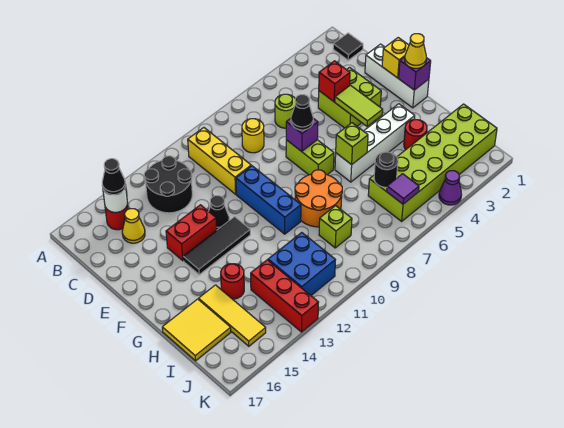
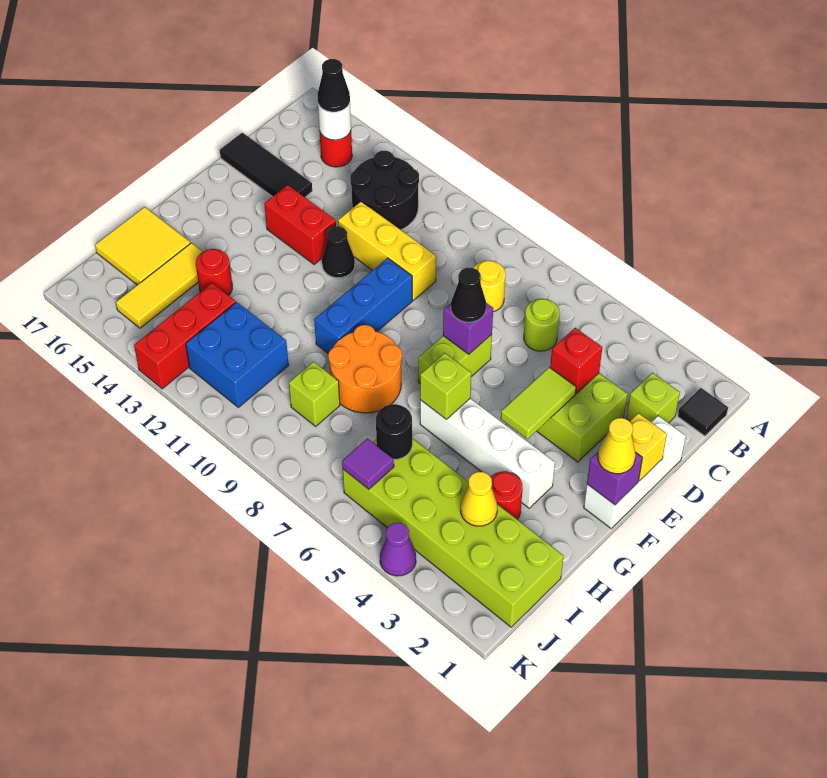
yellow 1x3 brick [188,128,251,194] -> yellow 1x3 brick turned to [338,202,436,300]
none -> lime 1x1 brick [626,373,680,423]
yellow 1x1 cone [122,209,145,243] -> yellow 1x1 cone moved to [461,472,497,526]
black 1x3 tile [183,217,250,274] -> black 1x3 tile moved to [220,133,312,197]

